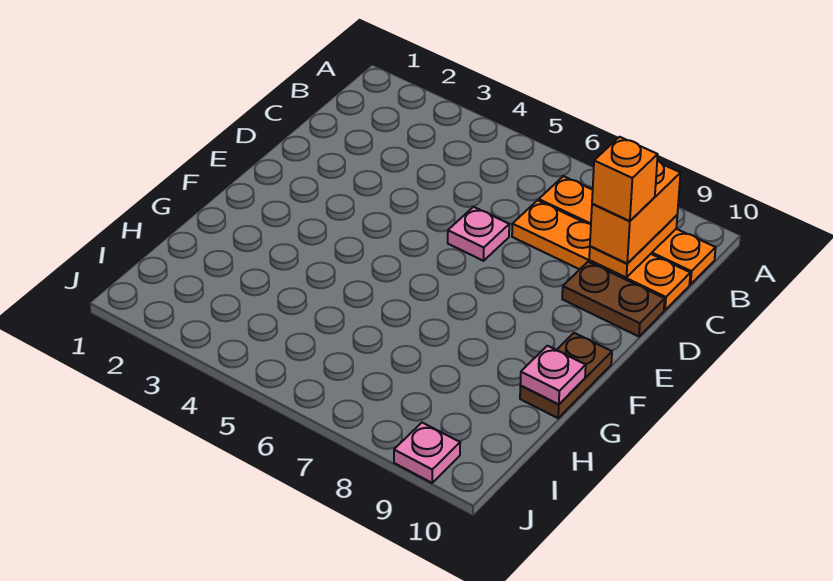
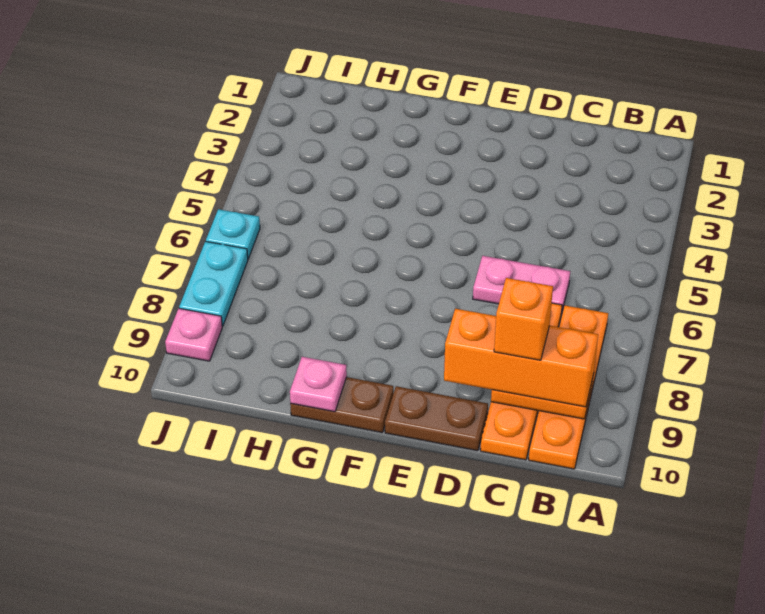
orange 1x2 brick [590,161,680,264] -> orange 1x3 brick [444,309,598,407]
pink 1x1 plate [448,207,509,261] -> pink 1x2 plate [473,256,570,315]
brown 1x2 plate [562,262,665,337] -> brown 1x2 plate turned to [385,386,488,451]
none -> cyan 1x1 plate [206,209,260,259]
none -> cyan 1x2 plate [179,241,248,326]

